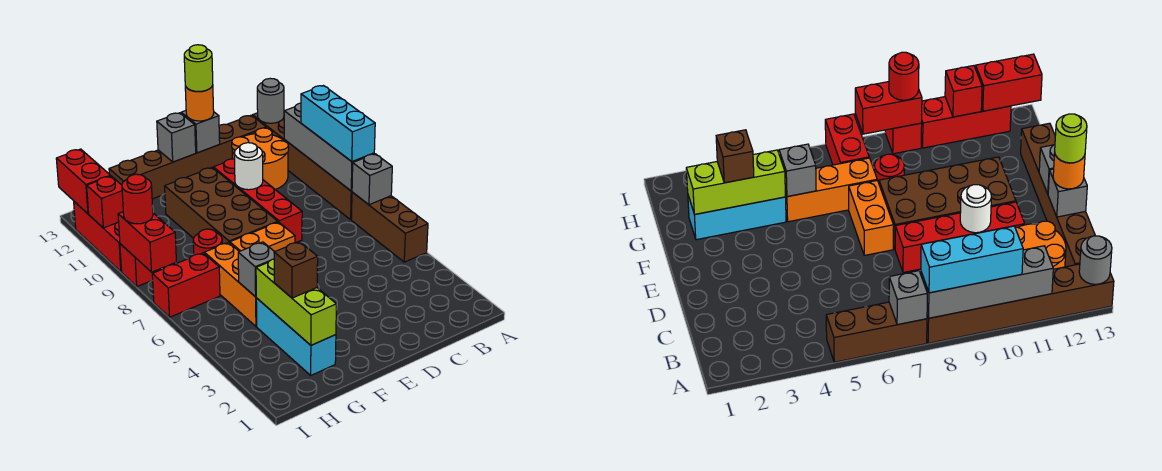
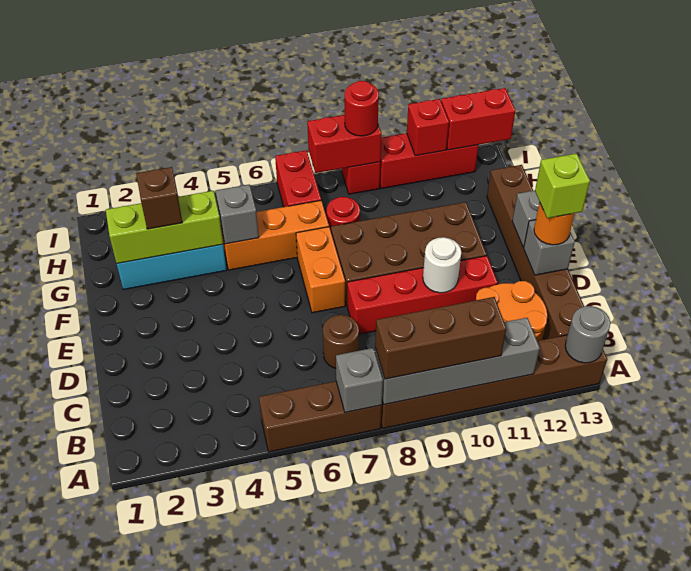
cyan 1x3 brick [301,86,375,162] -> brown 1x3 brick [375,297,507,379]
none -> brown 1x1 round brick [323,315,359,368]
lime 1x1 round brick [184,45,213,92] -> lime 1x1 brick [535,153,590,218]

